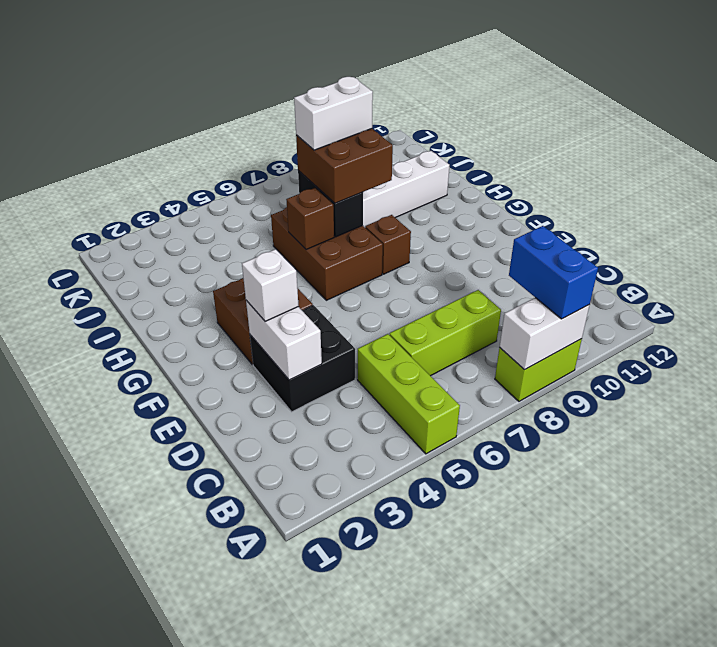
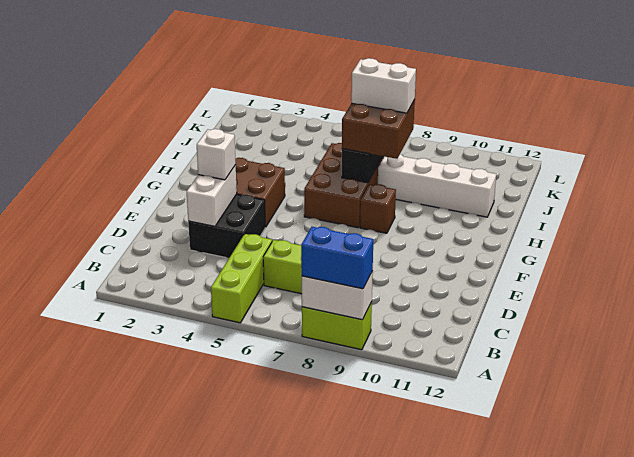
blue 1x2 brick [509,226,598,319] -> blue 1x2 brick turned to [301,227,373,289]
brown 1x1 brick [286,188,334,250] -> none

